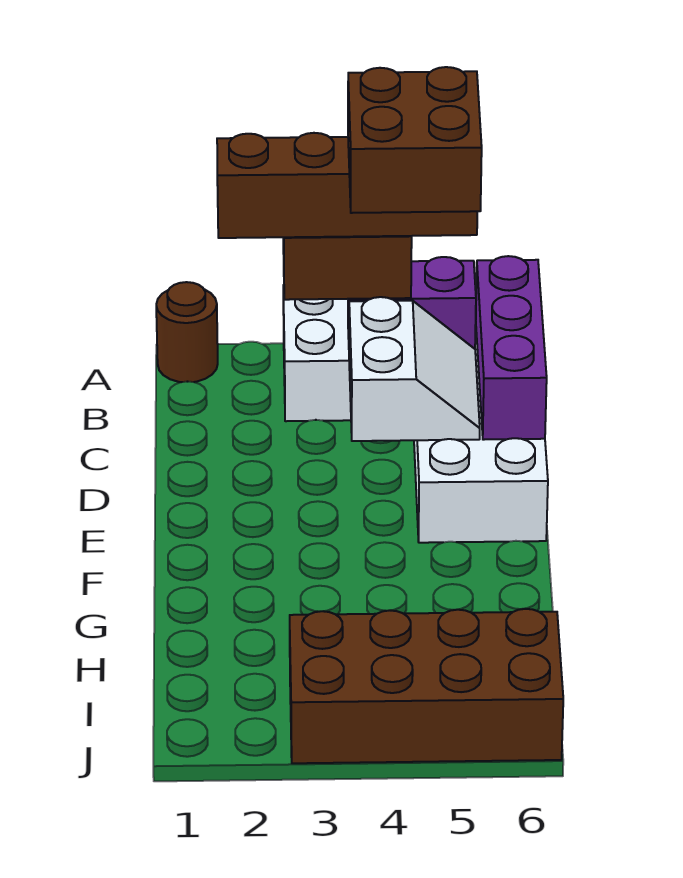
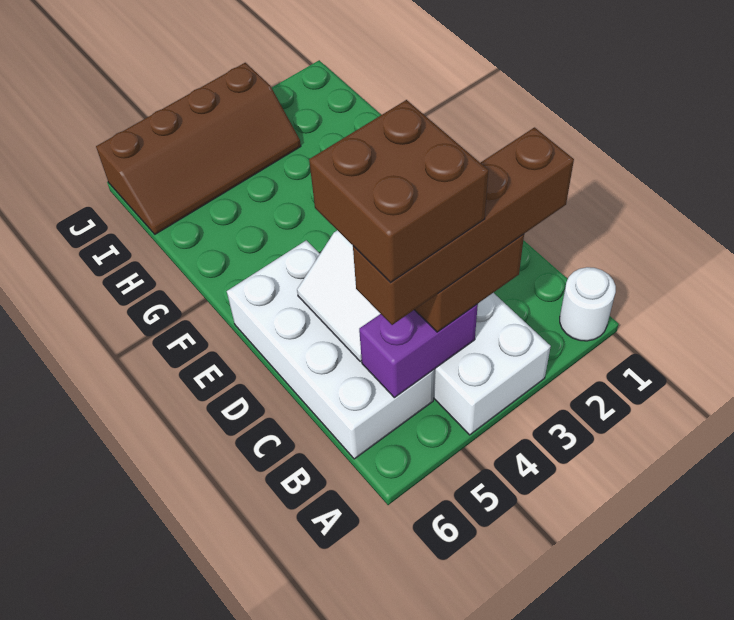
brown 1x1 round brick [156,282,218,382] -> white 1x1 round brick [560,267,616,341]
purple 1x3 brick [476,256,547,440] -> none
brown 2x4 brick [290,609,563,763] -> brown 2x4 slope [96,63,301,234]

